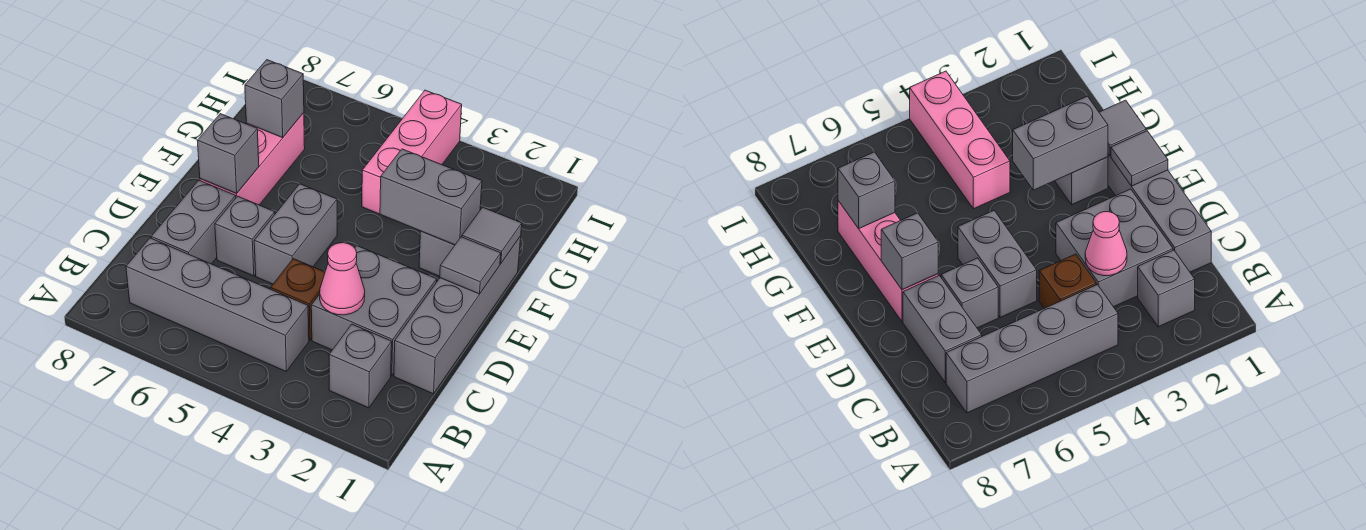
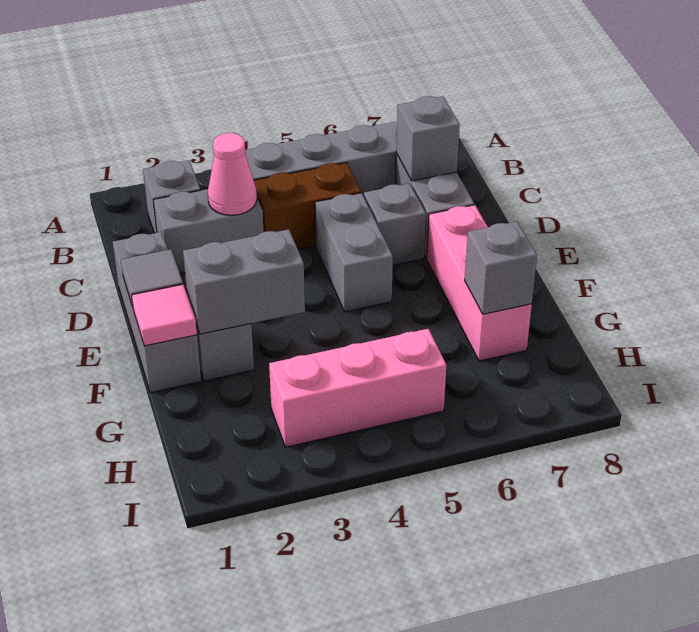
grey 1x4 brick [394,236,521,394] -> grey 1x3 brick [113,232,201,393]
grey 2x2 brick [311,246,437,376] -> grey 1x2 brick [153,189,264,273]
brown 1x1 brick [271,259,325,340] -> brown 1x2 brick [254,163,361,250]
grey 1x1 brick [197,114,259,193] -> grey 1x1 brick moved to [396,96,460,181]
grey 1x1 tile [462,207,522,263] -> pink 1x1 tile [132,284,197,346]
pink 1x3 brick [362,90,462,214] -> pink 1x3 brick turned to [269,329,446,447]

